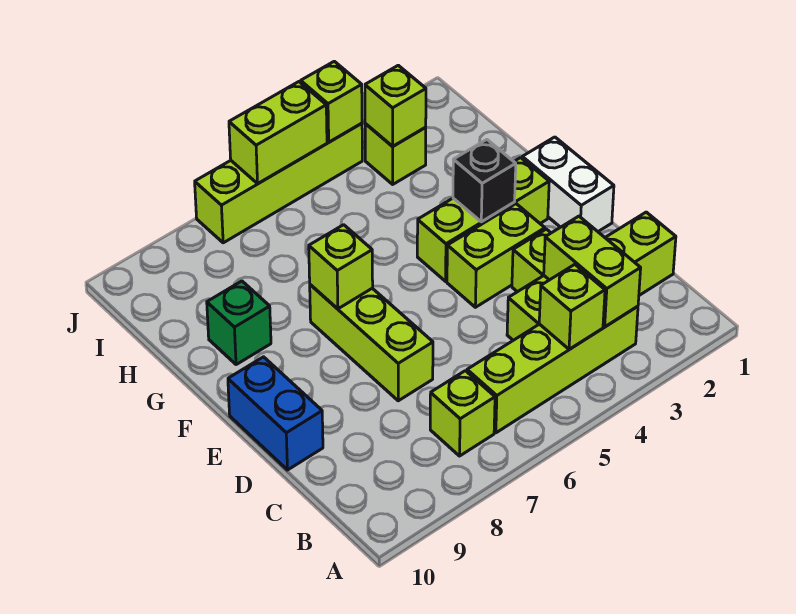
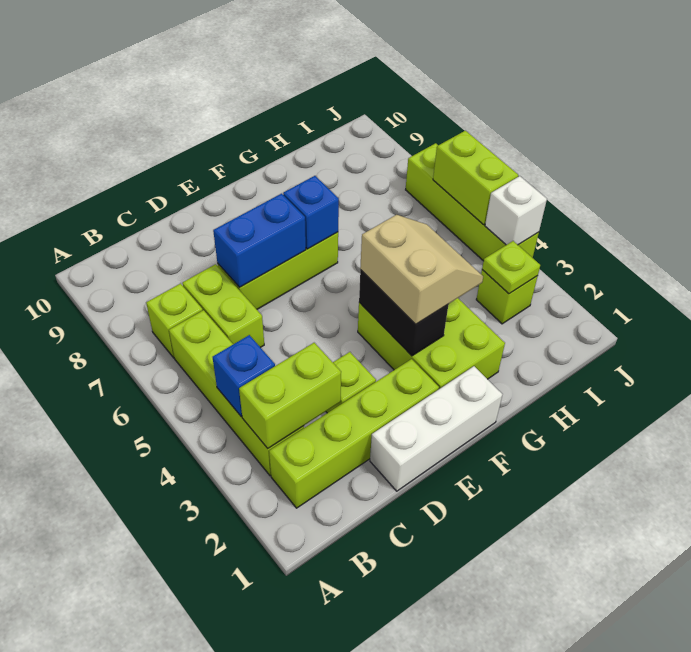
lime 1x1 brick [539,264,605,349] -> blue 1x1 brick [213,335,275,417]
lime 1x4 brick [507,212,676,340] -> lime 1x4 brick turned to [269,359,439,508]
blue 1x2 brick [228,357,323,470] -> blue 1x2 brick moved to [213,194,306,287]
white 1x2 brick [522,137,614,231] -> white 1x3 brick [370,366,502,491]
lime 1x2 brick [447,204,545,307] -> lime 1x2 brick moved to [182,264,264,348]
lime 1x3 brick [417,158,549,281] -> lime 2x3 brick [358,298,505,389]
black 1x1 brick [453,140,516,222] -> black 1x2 brick [359,270,448,356]
none -> tan 2x2 slope [360,215,483,324]
lime 1x1 brick [309,225,373,309] -> blue 1x1 brick [283,176,339,249]
green 1x1 brick [207,281,271,365] -> none
lime 1x1 brick [365,65,426,146] -> lime 1x1 plate [482,241,540,294]
lime 1x1 brick [301,61,362,142] -> white 1x1 brick [485,176,547,245]

